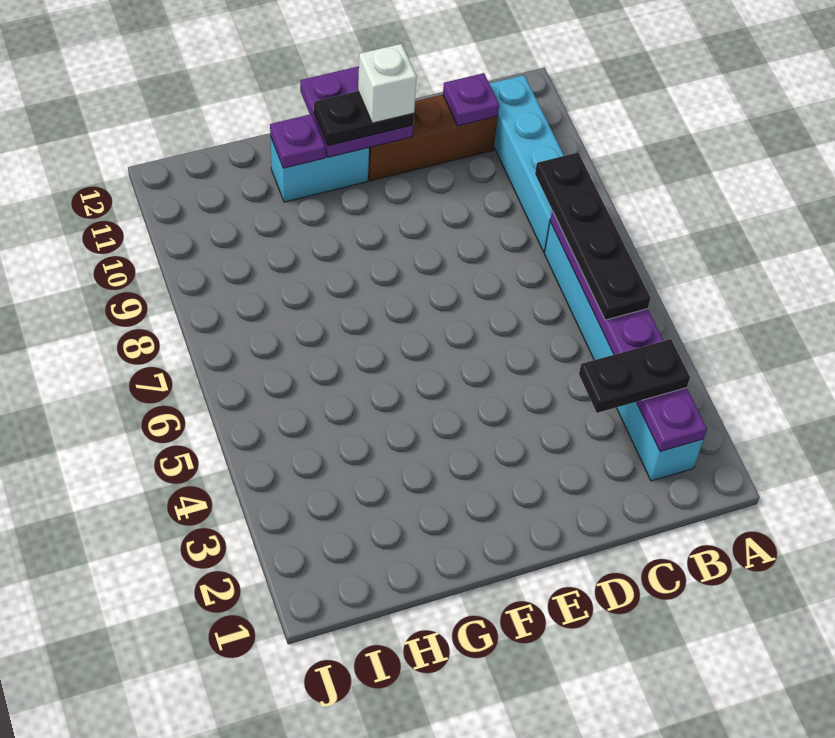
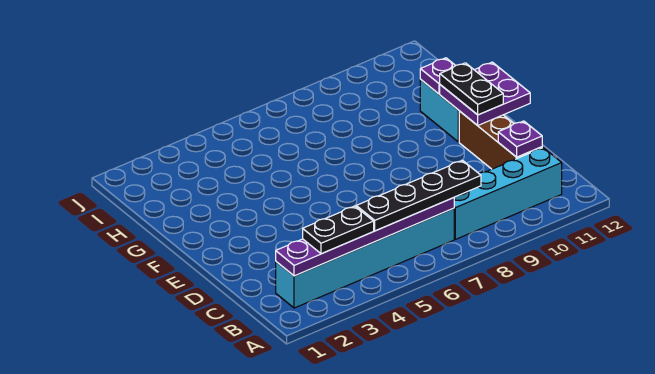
black 1x2 plate [579,339,690,413] -> black 1x2 plate turned to [303,206,374,254]
white 1x1 brick [358,44,417,123] -> none

